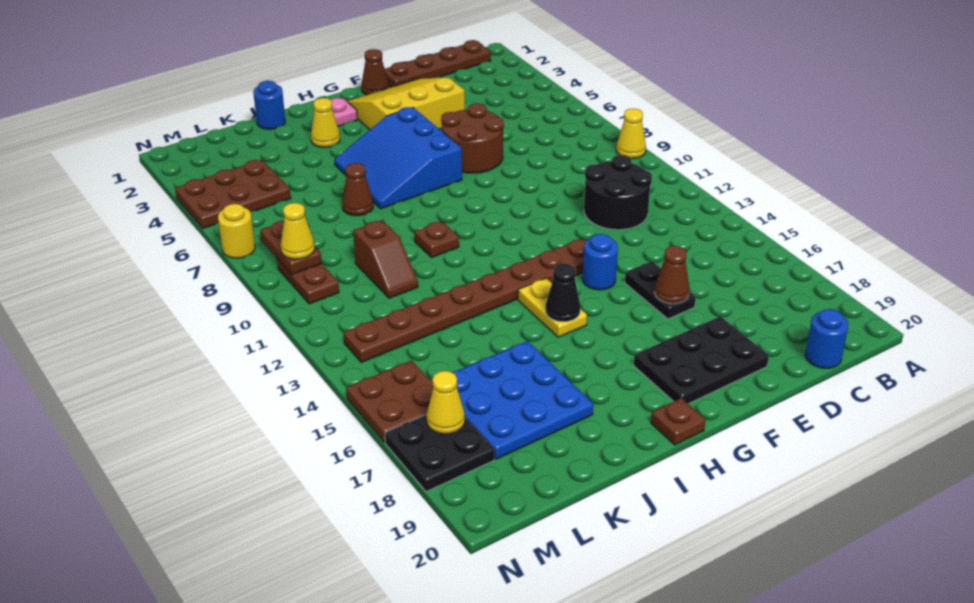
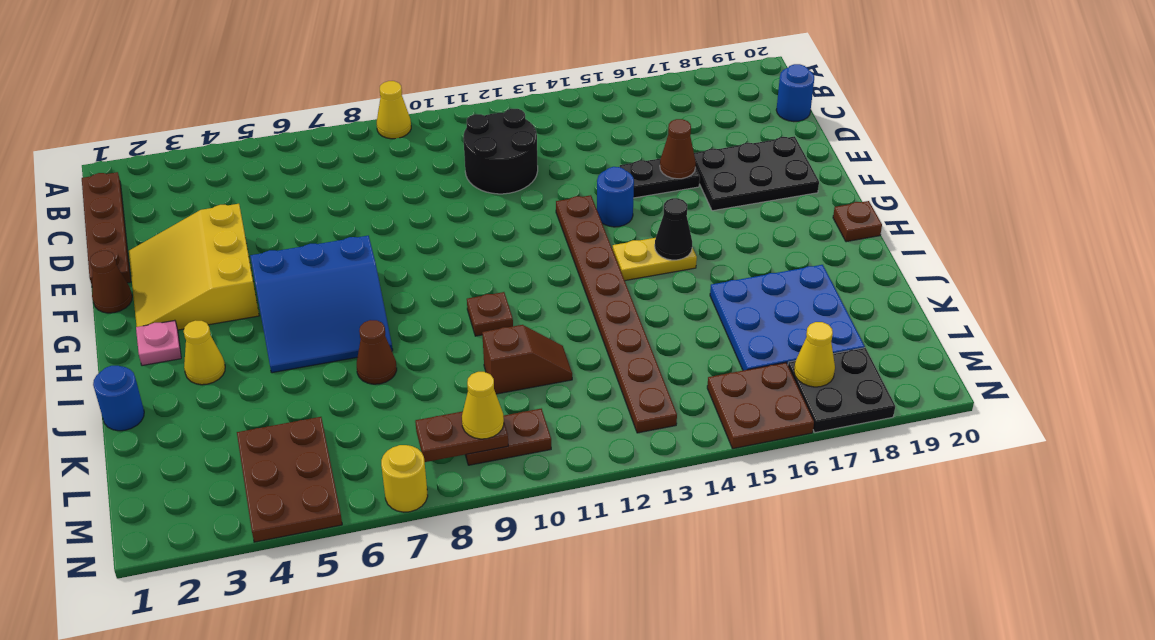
brown 2x2 round brick [441,103,504,173] -> none
black 2x3 plate [634,316,769,404] -> black 2x3 plate turned to [694,136,819,211]

